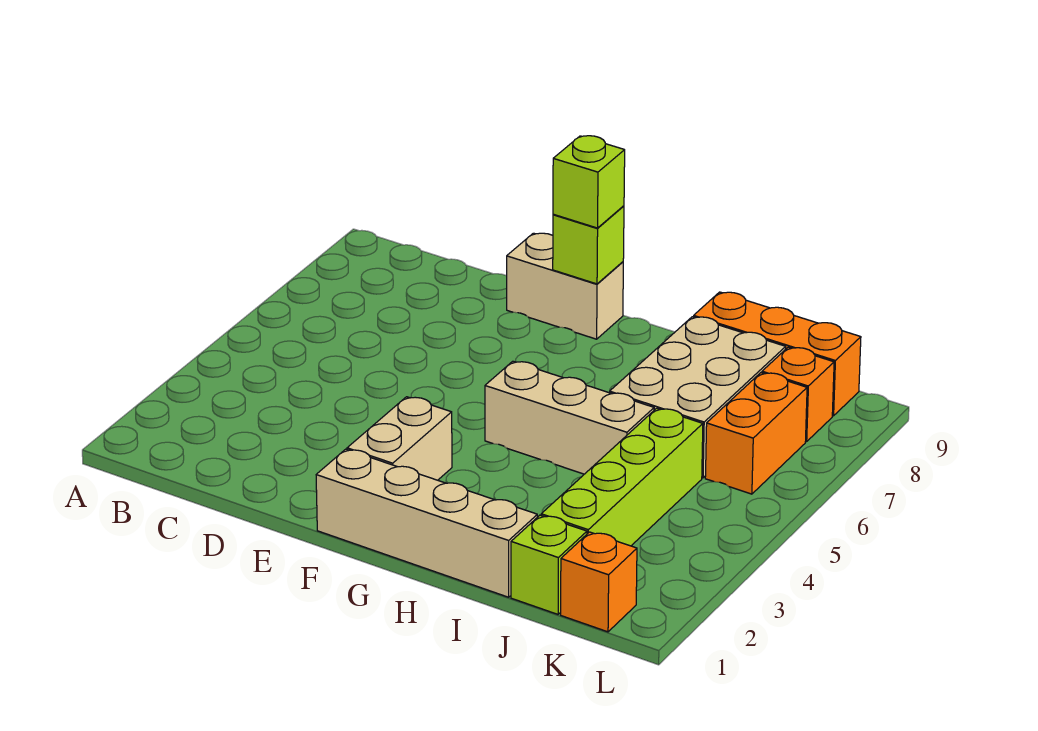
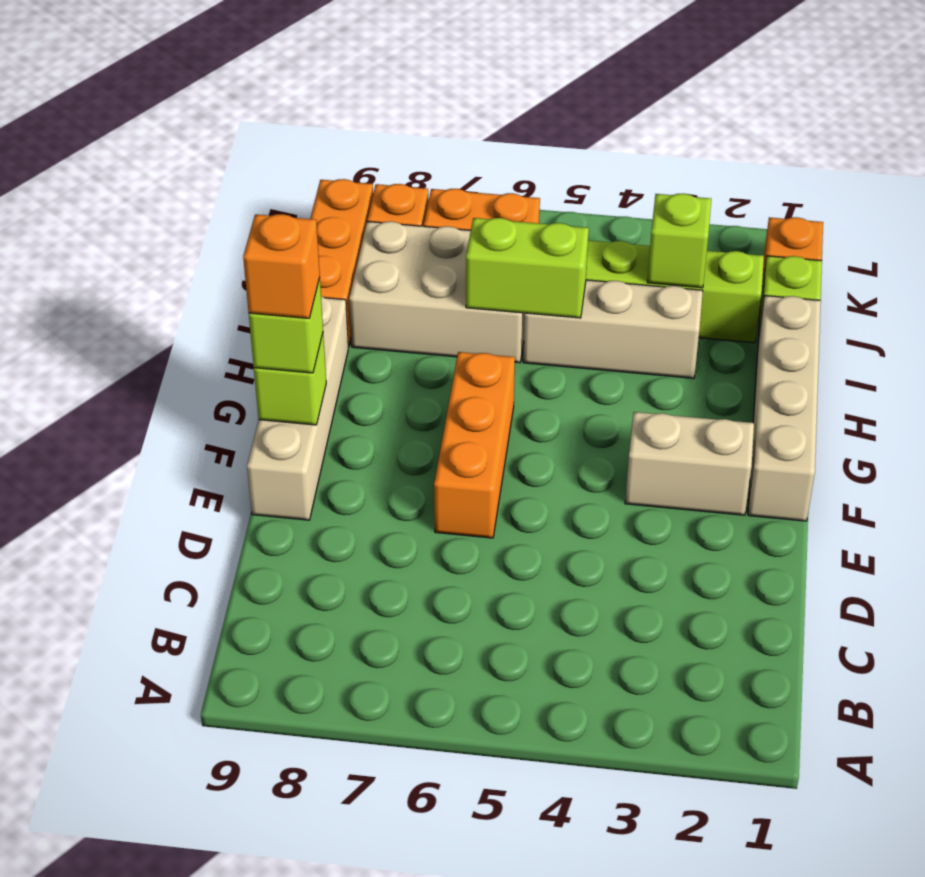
none -> orange 1x3 brick [434,352,515,538]
tan 1x2 brick [507,233,623,339] -> tan 1x4 brick [247,296,348,520]
none -> orange 1x1 brick [243,214,320,318]
tan 1x3 brick [485,361,654,474] -> tan 1x3 brick turned to [523,280,703,378]
none -> lime 1x2 brick [466,218,589,318]
none -> lime 1x1 brick [647,193,711,288]

